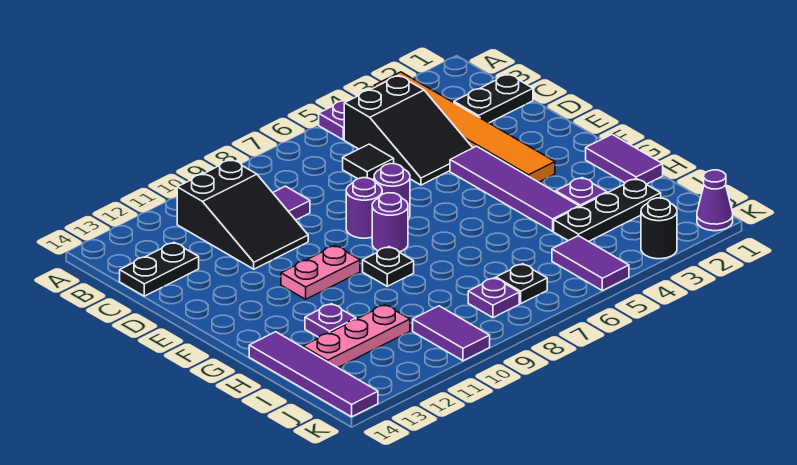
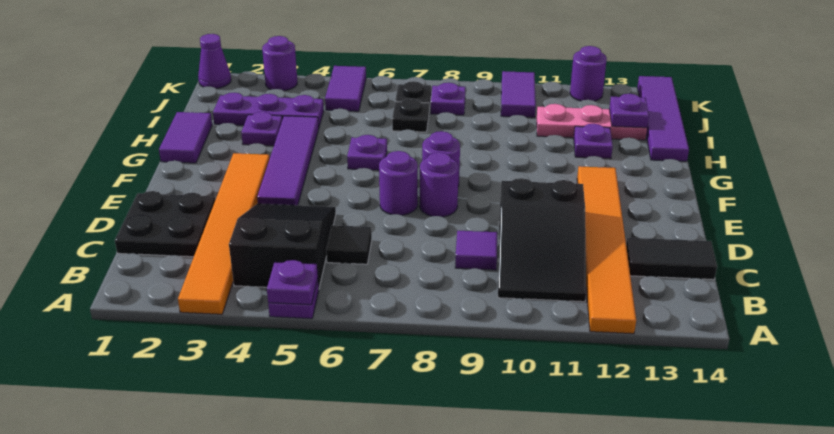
none -> purple 1x1 plate [267,260,318,305]
none -> orange 1x6 tile [577,166,636,334]
black 2x3 slope [177,160,308,269] -> black 2x3 slope turned to [498,178,586,302]
black 1x2 plate [454,74,533,123] -> black 2x2 plate [115,191,215,257]
black 1x2 plate [120,243,199,296] -> black 1x2 tile [626,238,717,280]
pink 1x2 plate [281,246,360,299] -> none
none -> purple 1x1 plate [347,135,387,170]
black 1x1 plate [363,247,414,286] -> black 1x1 plate moved to [392,99,429,132]
black 1x3 plate [554,179,661,242] -> purple 1x3 plate [213,93,324,126]
none -> purple 1x1 plate [609,94,649,128]
black 1x1 round brick [641,198,677,259] -> purple 1x1 round brick [262,36,297,91]
none -> purple 1x1 round brick [570,46,607,101]

